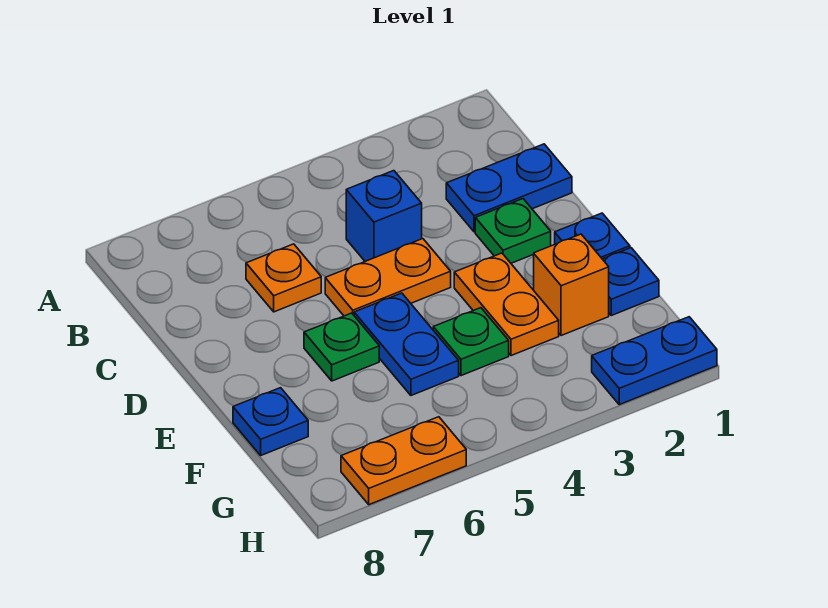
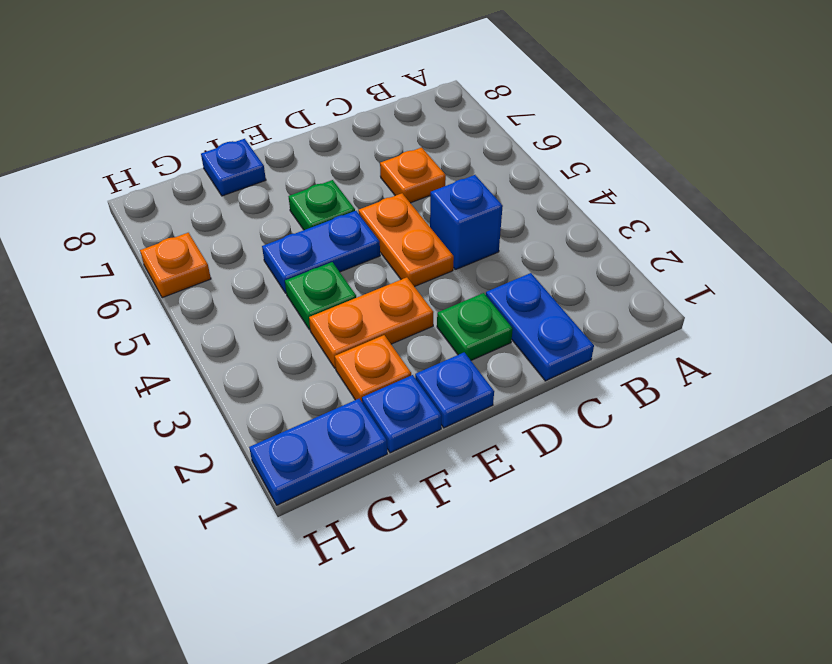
orange 1x1 brick [534,234,609,336] -> orange 1x1 plate [335,335,411,402]
blue 1x2 plate [592,317,717,405] -> blue 1x2 plate turned to [249,399,387,505]
orange 1x2 plate [341,417,466,505] -> orange 1x1 plate [140,233,211,298]

